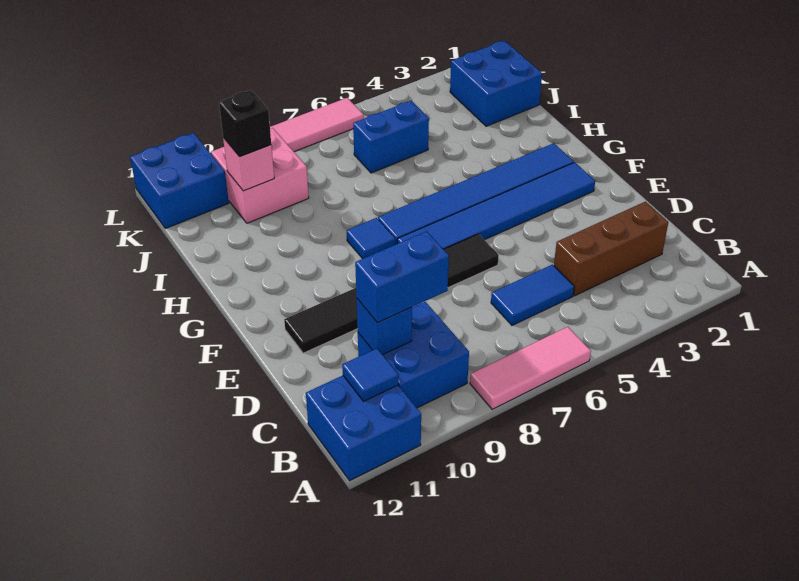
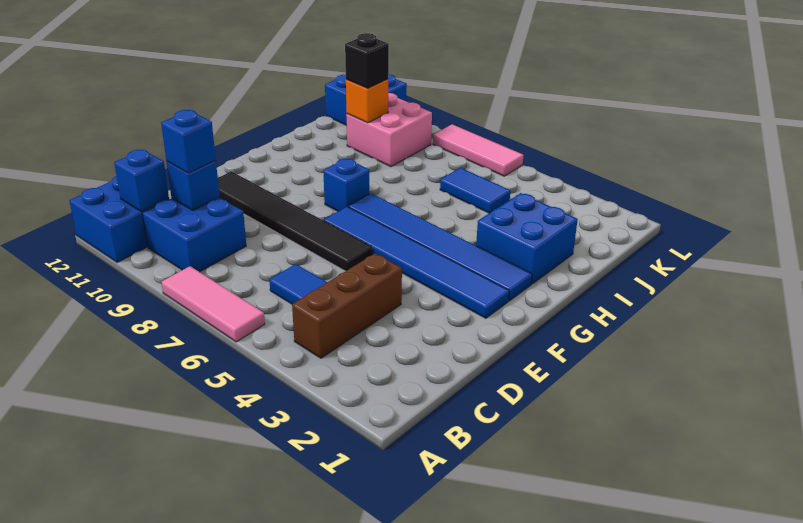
blue 1x1 tile [342,348,398,401] -> blue 1x1 brick [114,150,169,211]
brown 1x3 brick [554,202,668,296] -> brown 1x3 brick turned to [292,253,402,358]
blue 1x2 brick [355,231,449,323] -> blue 1x1 brick [161,110,216,173]
blue 1x1 tile [347,218,395,259] -> blue 1x1 brick [323,159,369,211]
blue 2x2 brick [450,40,542,126] -> blue 2x2 brick moved to [476,193,578,284]
blue 1x2 brick [353,101,429,173] -> blue 1x2 tile [440,168,510,213]
pink 1x1 brick [223,138,274,191] -> orange 1x1 brick [346,79,388,123]

